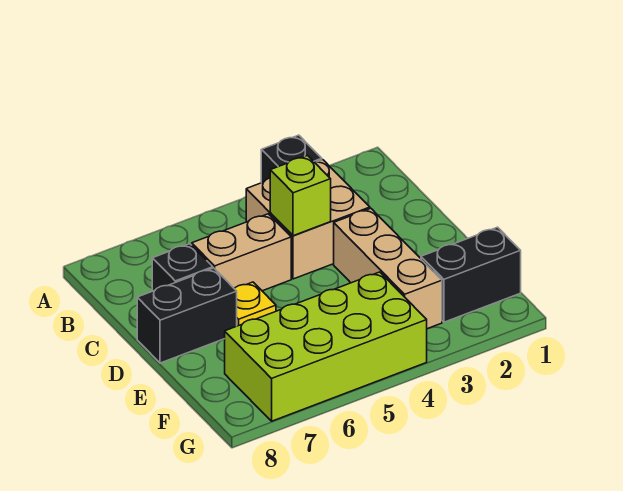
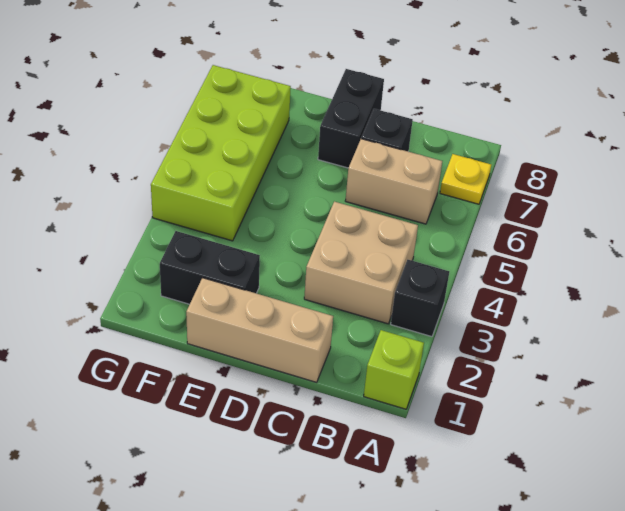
lime 1x1 brick [270,156,331,236] -> lime 1x1 brick moved to [364,330,424,409]
tan 1x2 brick [192,214,291,291] -> tan 1x2 brick turned to [345,139,442,224]
tan 1x3 brick [334,208,442,329] -> tan 1x3 brick moved to [186,278,333,382]
yellow 1x1 plate [234,282,276,326] -> yellow 1x1 plate moved to [440,154,491,204]
black 1x2 brick [421,227,521,322] -> black 1x2 brick turned to [160,231,260,304]

